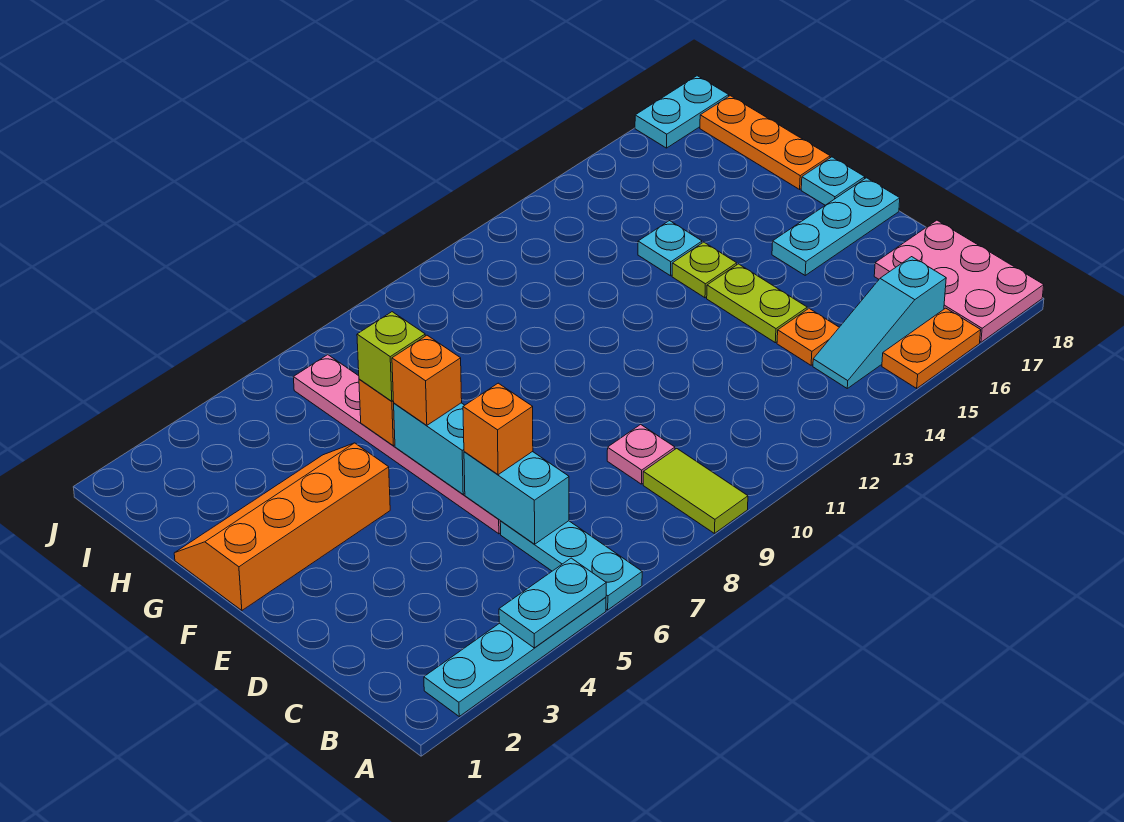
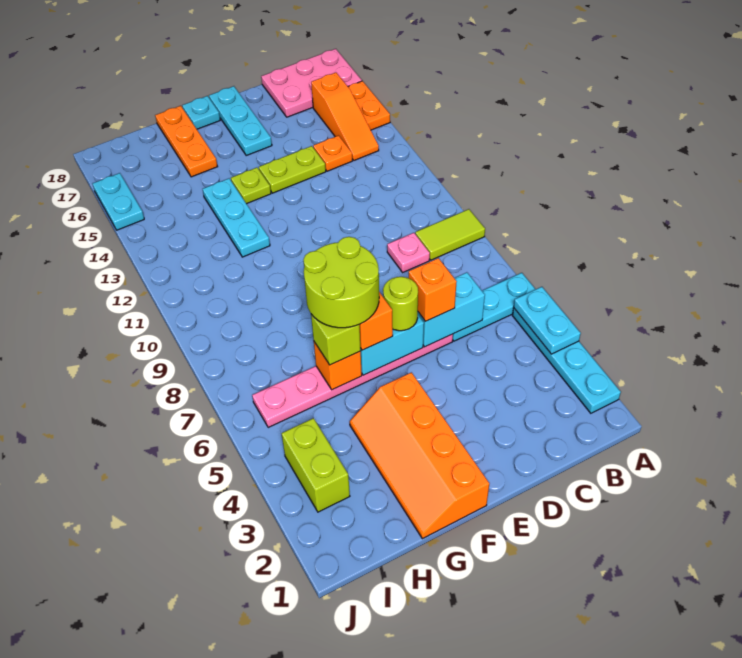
cyan 1x3 slope [813,257,946,388] -> orange 1x3 slope [311,73,379,160]
none -> lime 1x1 round brick [383,277,418,331]
none -> lime 2x2 round brick [303,237,379,328]
cyan 1x1 plate [638,221,702,276] -> cyan 1x3 plate [203,179,270,257]
orange 1x3 plate [700,96,830,189] -> orange 1x3 plate turned to [155,106,218,177]
none -> lime 1x2 brick [281,418,350,512]
cyan 1x2 plate [635,76,729,148] -> cyan 1x2 plate moved to [92,173,144,230]

